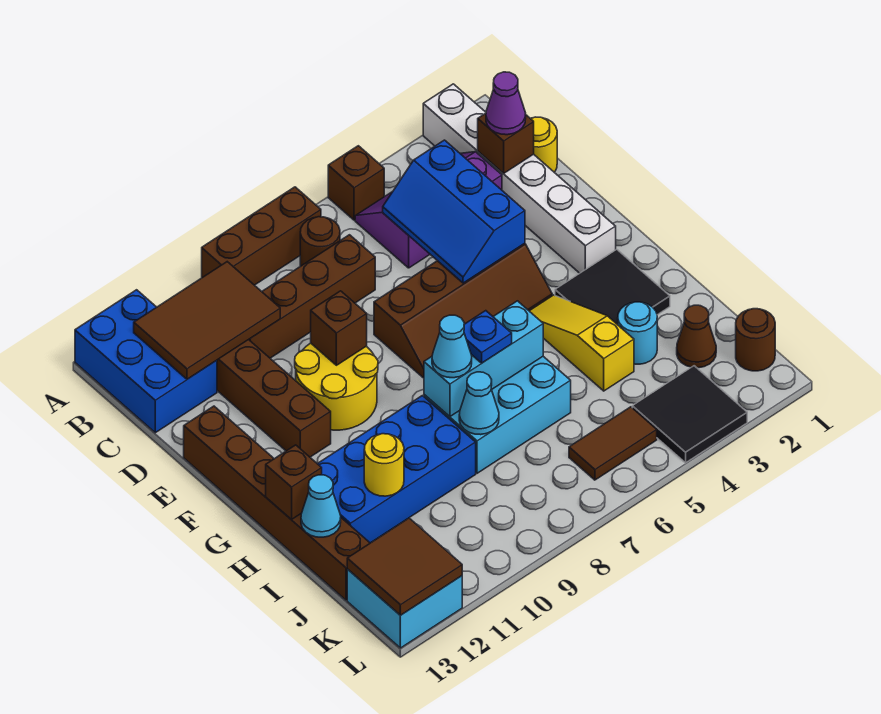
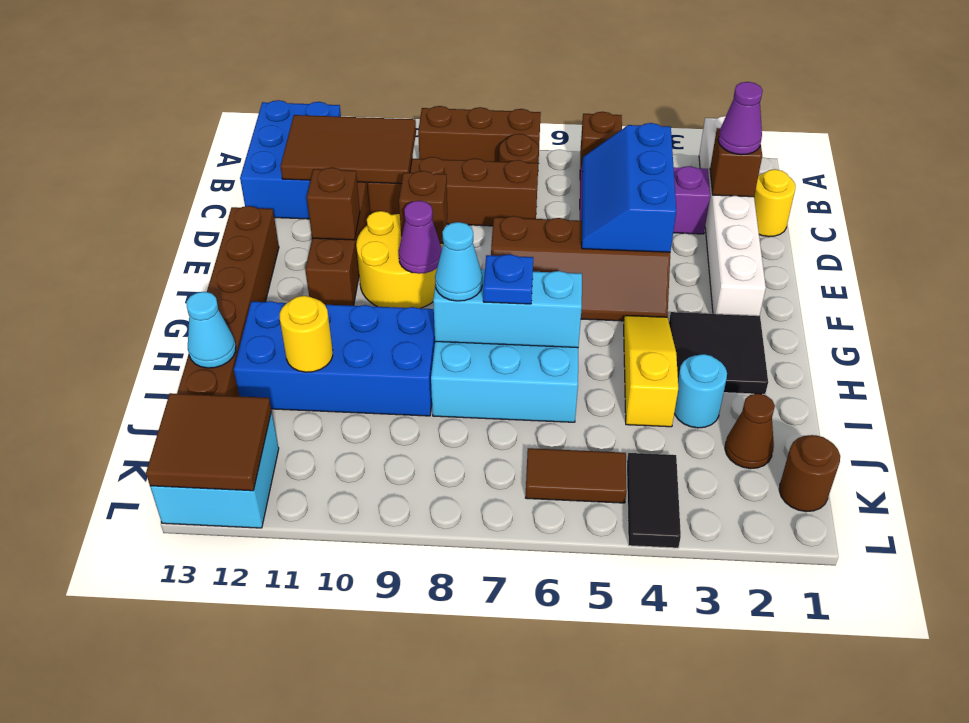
none -> purple 1x1 cone [399,201,442,274]
brown 1x1 brick [266,445,322,520] -> brown 1x1 brick moved to [307,167,360,240]
cyan 1x1 cone [459,372,499,435] -> none
black 2x2 tile [632,366,747,463] -> black 1x2 tile [627,453,681,548]

